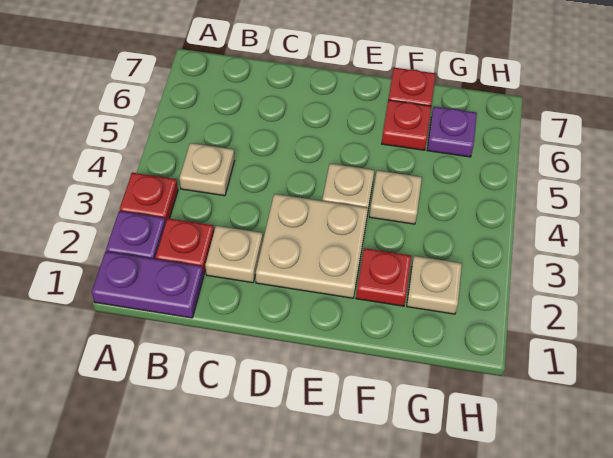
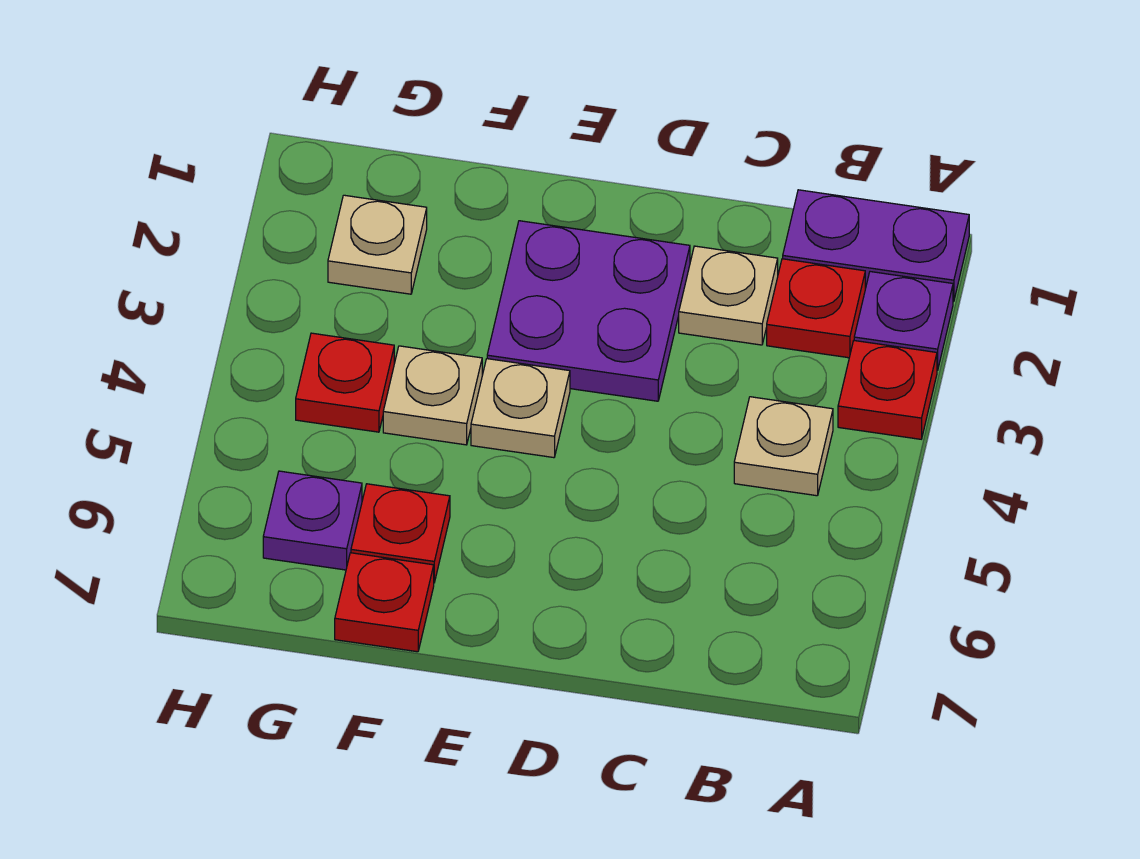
tan 2x2 plate [256,194,368,298] -> purple 2x2 plate [487,221,690,401]
red 1x1 plate [356,248,411,306] -> red 1x1 plate moved to [296,333,394,432]

